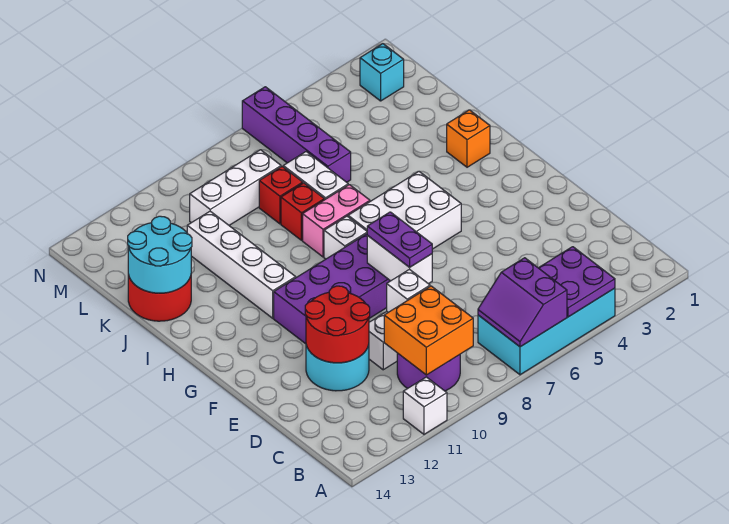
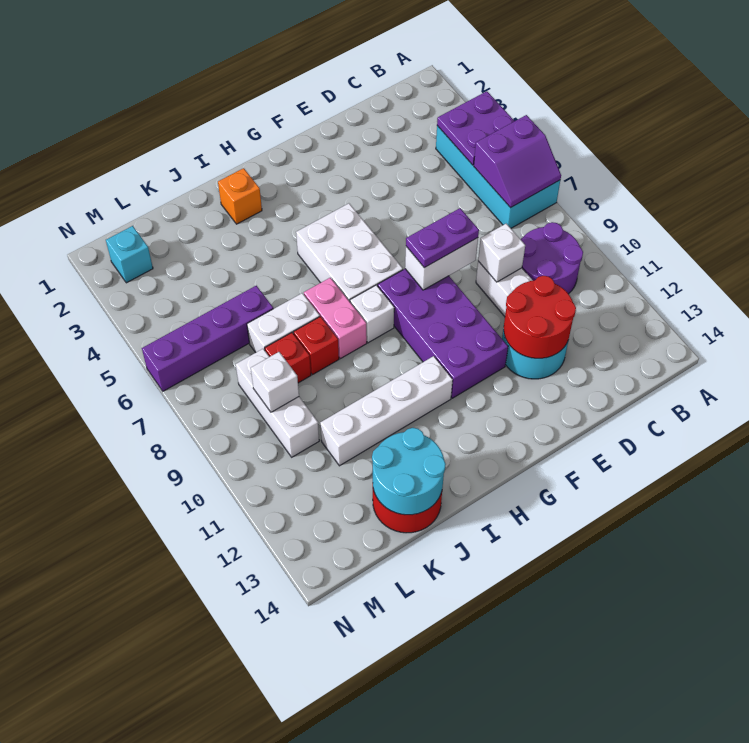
white 1x1 brick [403,377,447,434] -> white 1x1 brick moved to [251,352,299,412]
orange 2x2 brick [384,286,473,375] -> none

